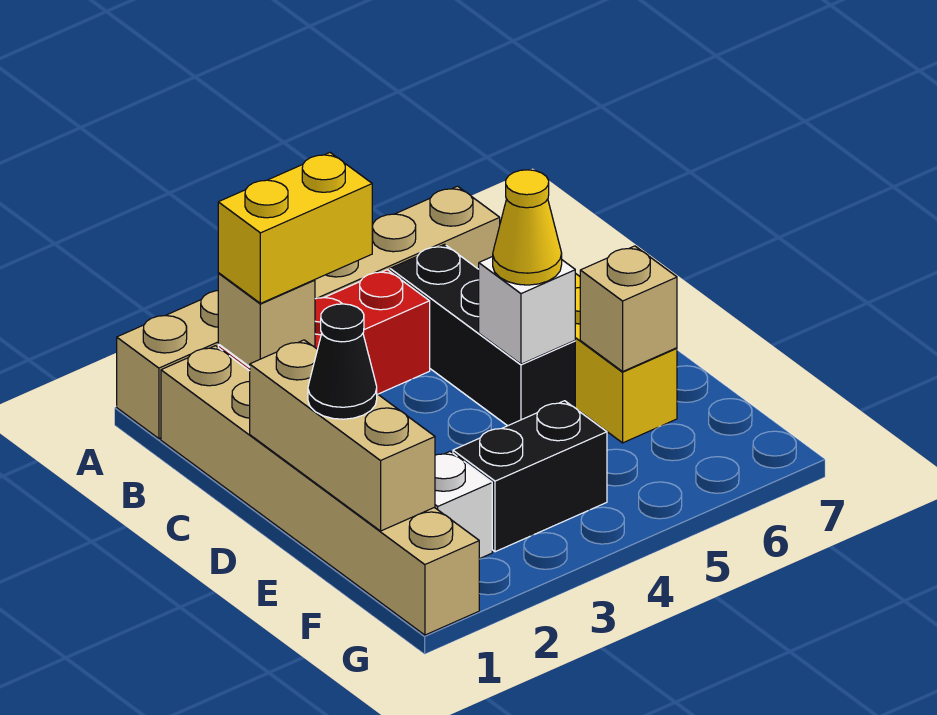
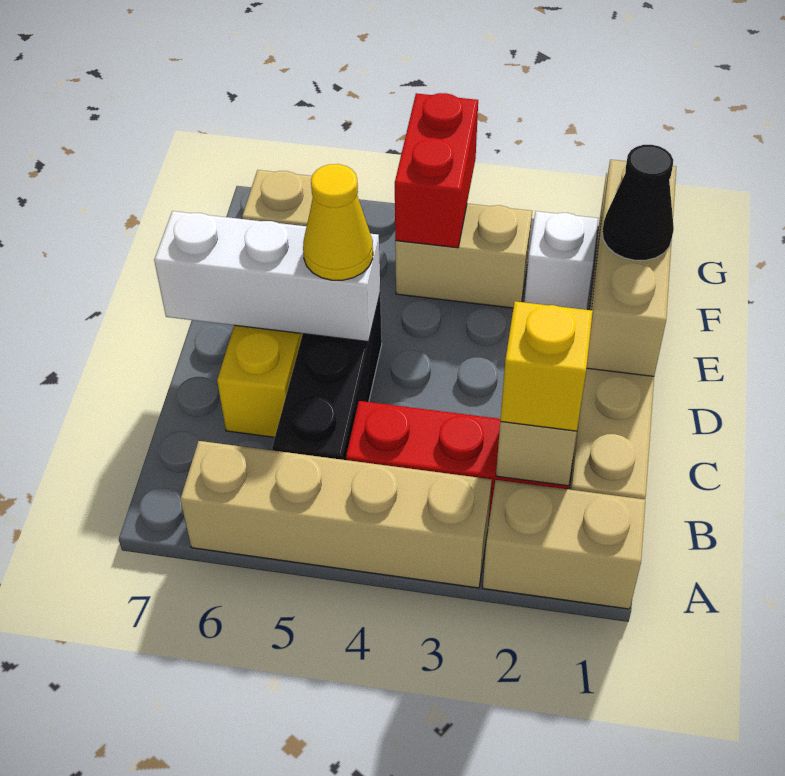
yellow 1x2 brick [218,153,372,303] -> yellow 1x1 brick [500,301,593,431]
white 1x1 brick [479,257,575,364] -> white 1x3 brick [154,211,380,342]
black 1x2 brick [453,401,607,552] -> tan 1x2 brick [395,204,532,308]
none -> red 1x2 brick [395,93,478,248]

